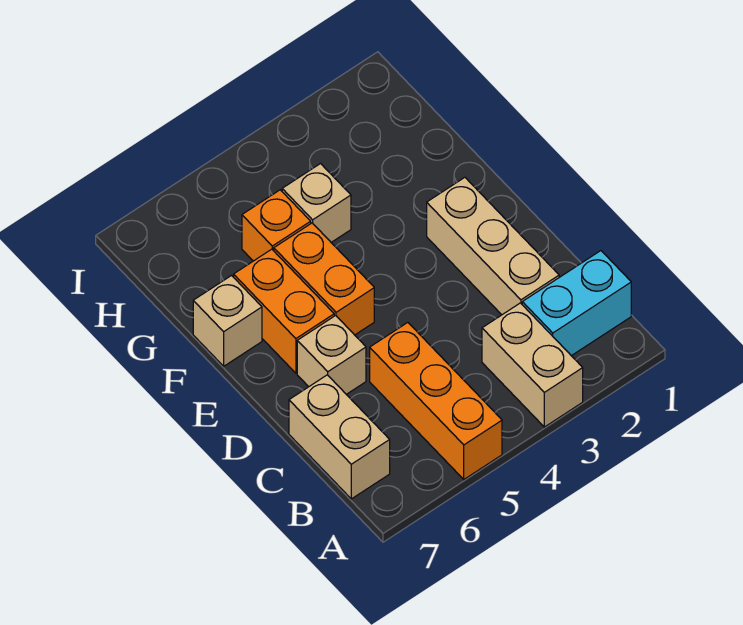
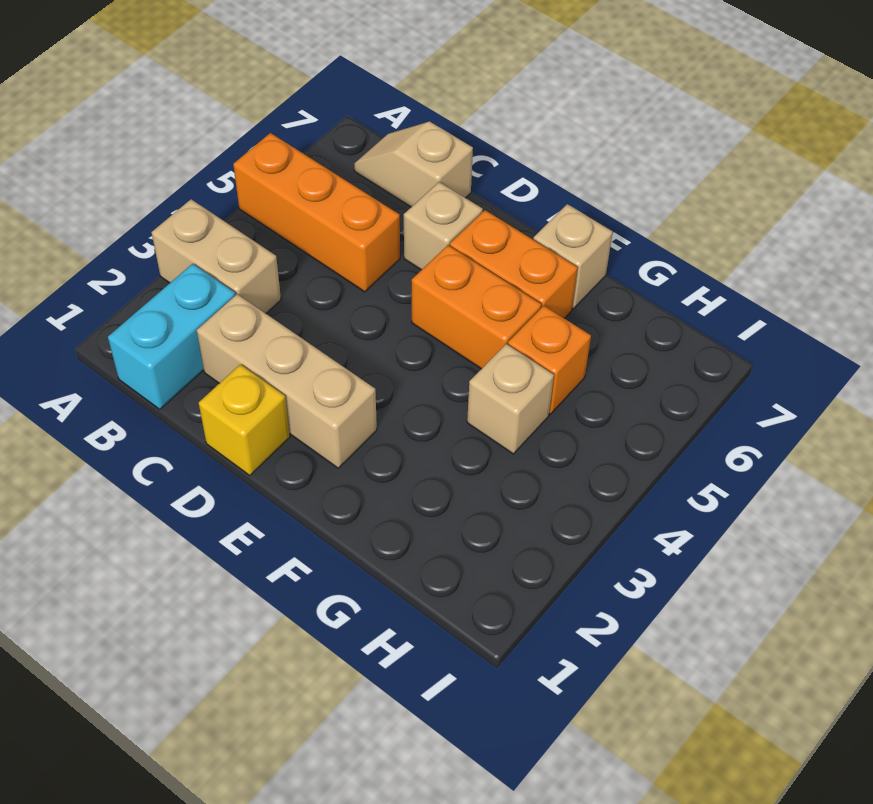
tan 1x2 brick [289,375,390,499] -> tan 1x2 slope [354,121,473,207]
none -> yellow 1x1 brick [199,364,290,475]

